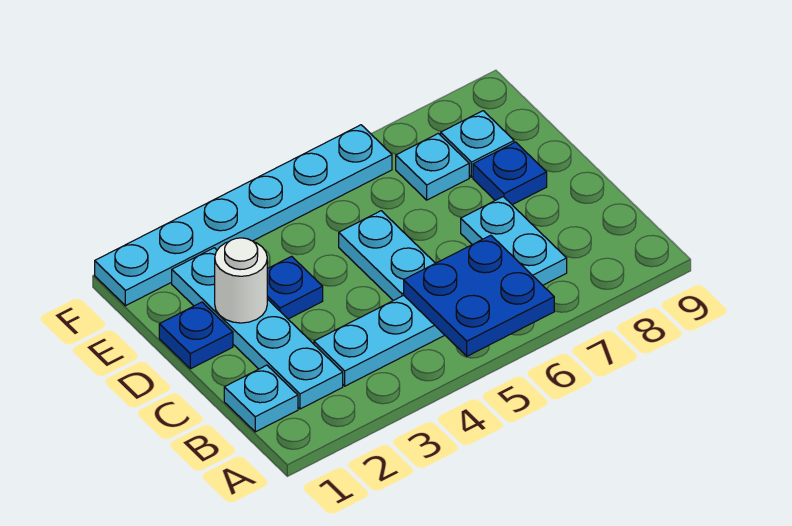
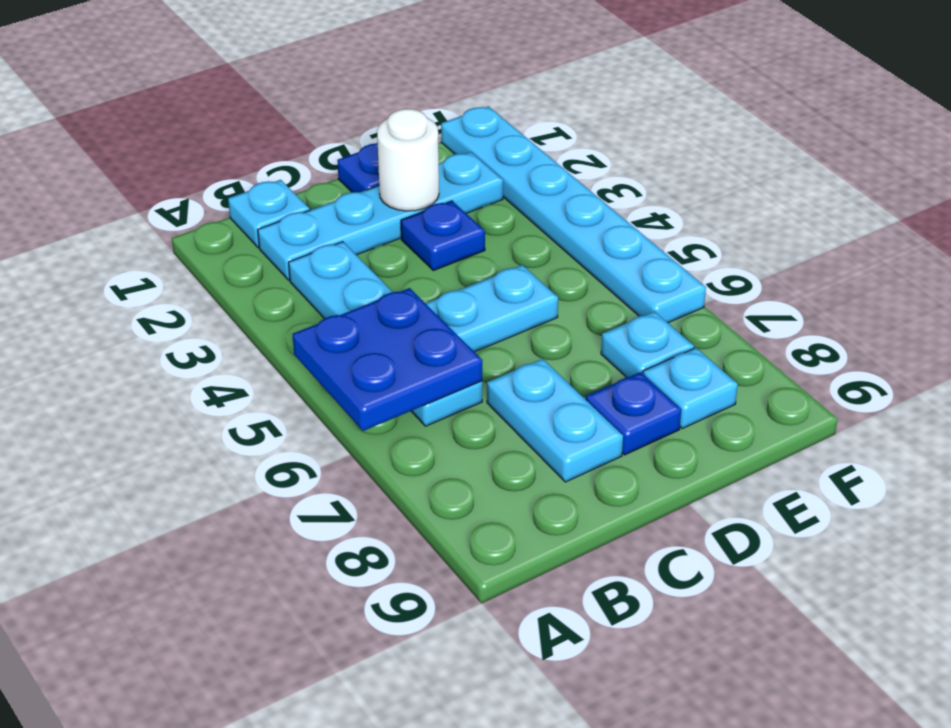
cyan 1x2 plate [461,197,567,285] -> cyan 1x2 plate turned to [487,359,623,482]

